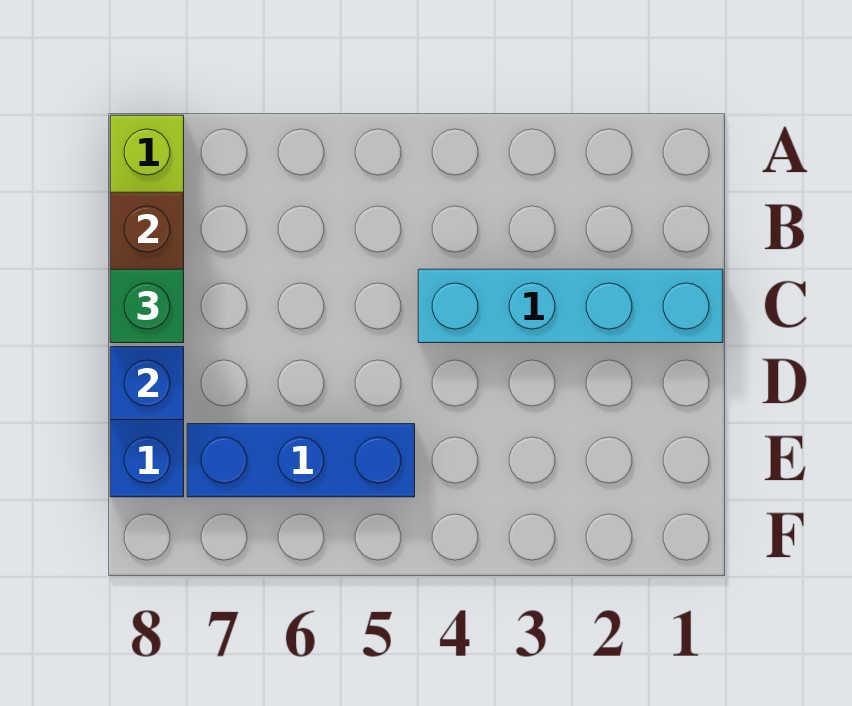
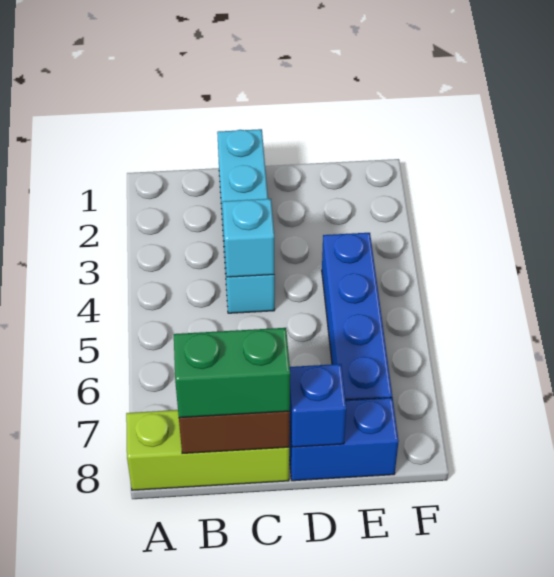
none -> cyan 1x1 brick [222,199,275,277]
green 1x1 brick [110,269,184,343] -> green 1x2 brick [174,328,290,418]
blue 1x3 brick [187,424,415,497] -> blue 1x4 brick [322,233,392,400]

